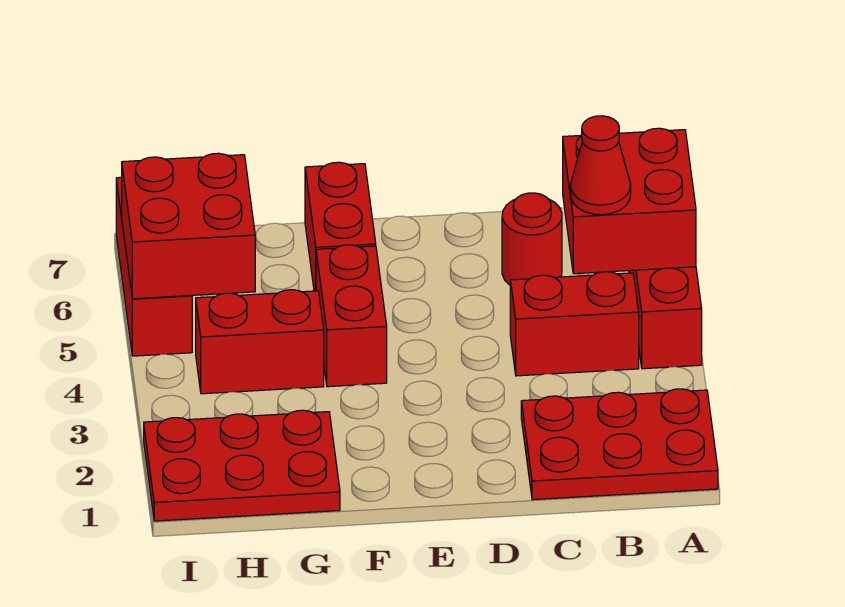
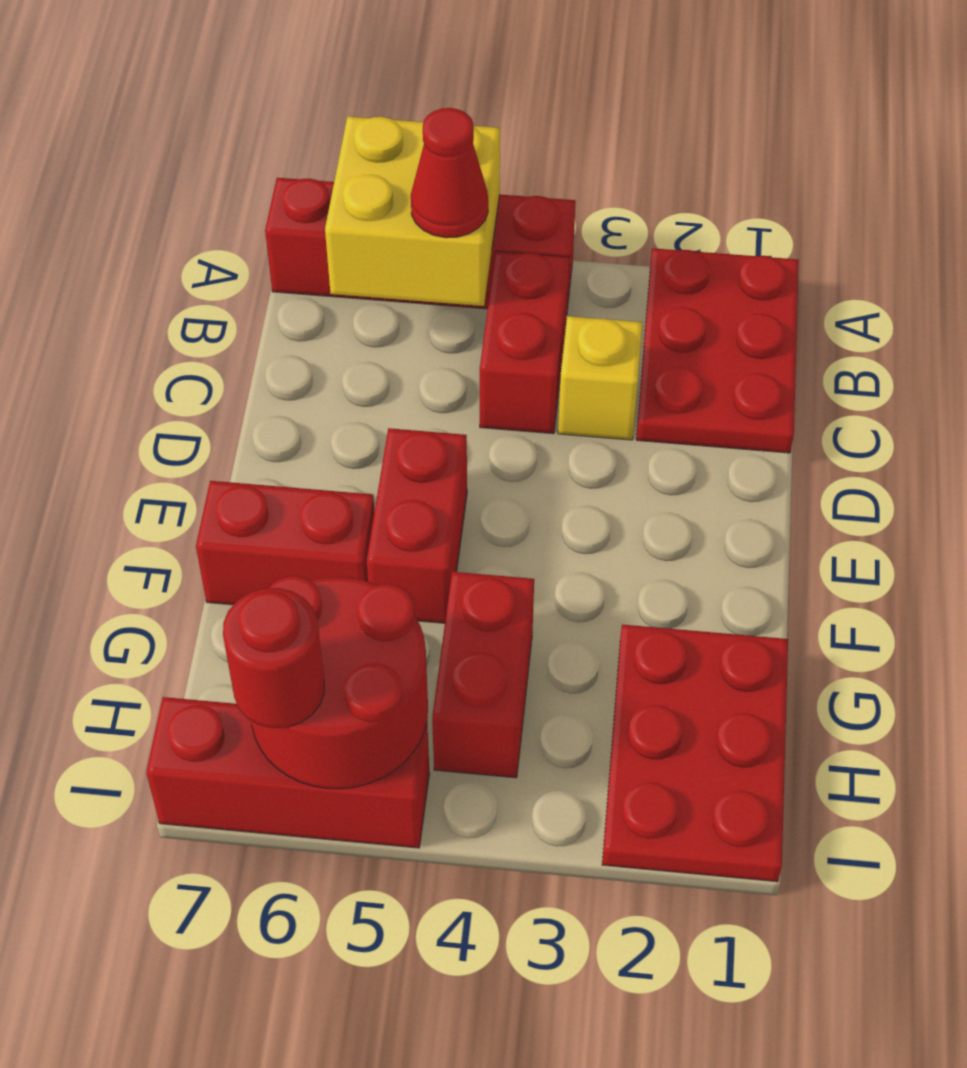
red 2x2 brick [563,128,696,274] -> yellow 2x2 brick [325,116,500,306]
none -> yellow 1x1 brick [558,316,643,440]
red 1x1 round brick [502,193,562,285] -> red 1x1 round brick moved to [223,588,324,728]
red 1x2 brick [316,245,387,387] -> red 1x2 brick turned to [367,428,467,623]
red 2x2 brick [122,153,255,299] -> red 2x2 round brick [251,576,428,789]

